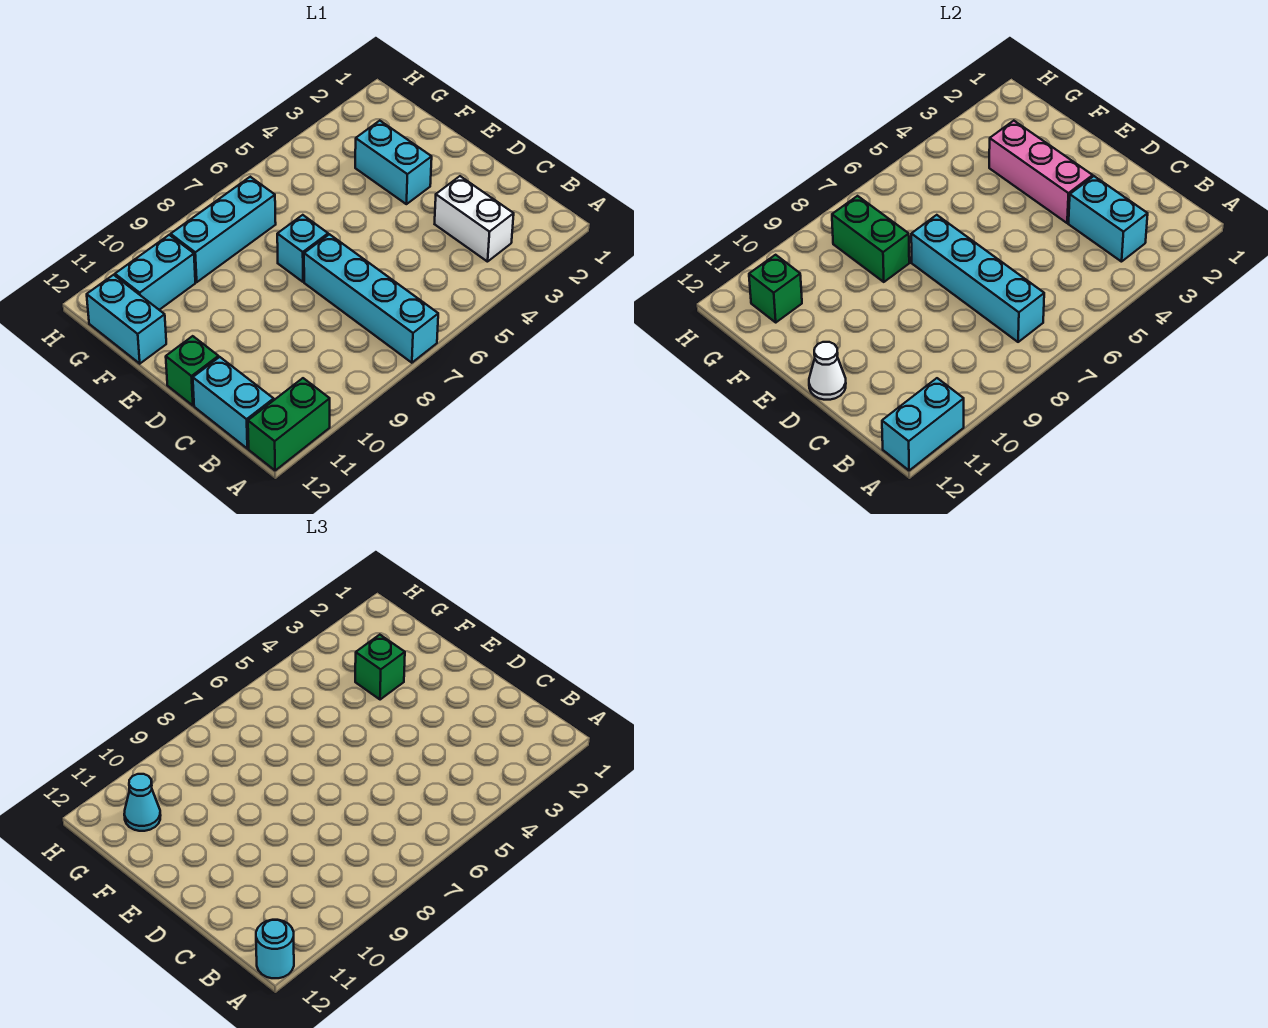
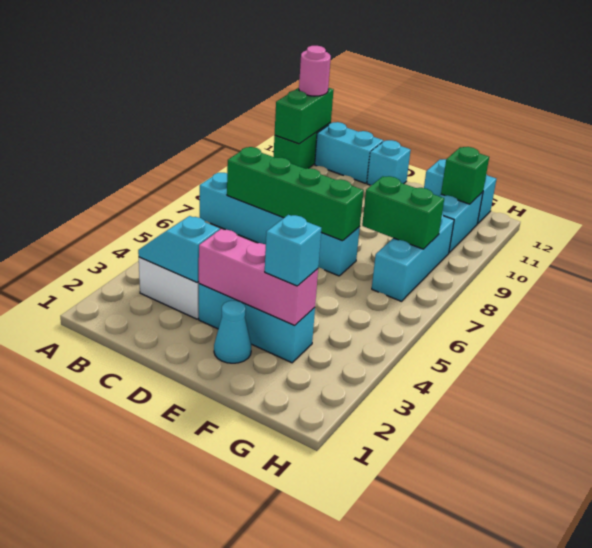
cyan 1x2 brick [882,378,964,470] -> green 1x2 brick [275,88,334,144]
cyan 1x1 round brick [256,920,294,978] -> pink 1x1 round brick [299,46,331,96]
cyan 1x2 brick [1069,176,1148,262] -> cyan 1x2 slope [138,216,220,283]
cyan 1x4 brick [911,215,1044,342] -> green 1x4 brick [227,147,364,241]
green 1x1 brick [166,336,219,406] -> cyan 1x1 brick [367,140,411,185]
white 1x1 cone [809,342,846,400] -> none
cyan 1x2 brick [355,121,432,204] -> cyan 1x3 brick [199,284,315,363]
green 1x1 brick [355,635,405,700] -> cyan 1x1 brick [265,215,321,286]
cyan 1x1 cone [124,774,161,831] -> cyan 1x1 cone moved to [214,301,251,363]

